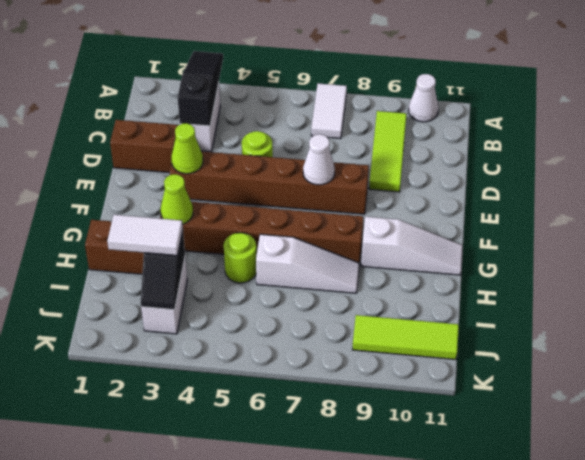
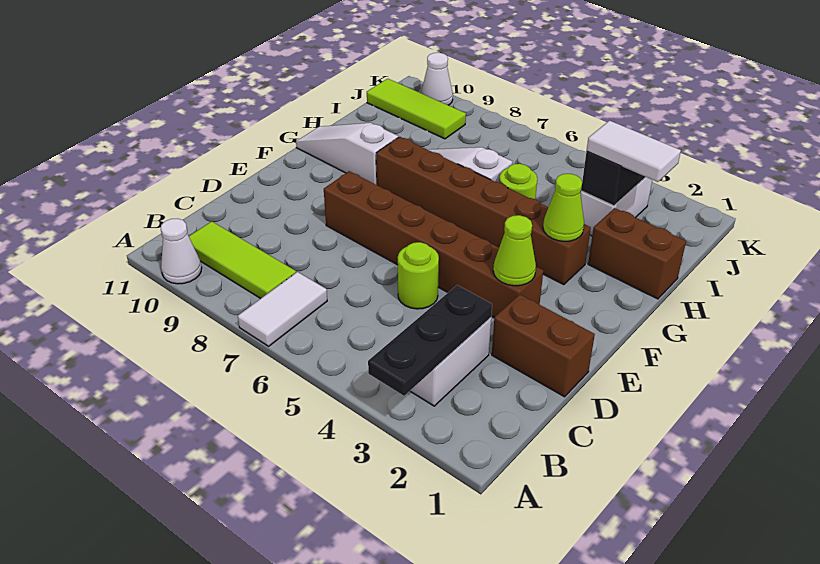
black 1x3 slope [177,51,223,126] -> black 1x3 plate [368,285,492,396]
lime 1x3 tile [369,111,407,192] -> lime 1x3 tile turned to [189,221,296,299]
white 1x1 cone [303,134,335,185] -> white 1x1 cone moved to [421,53,453,105]

